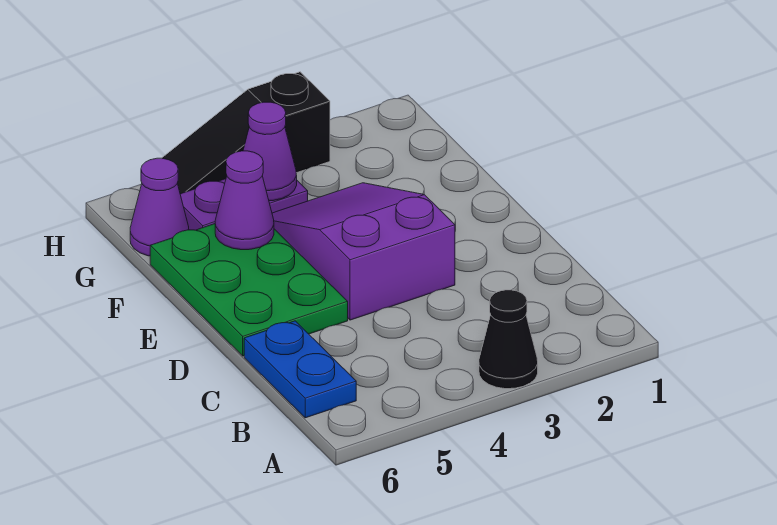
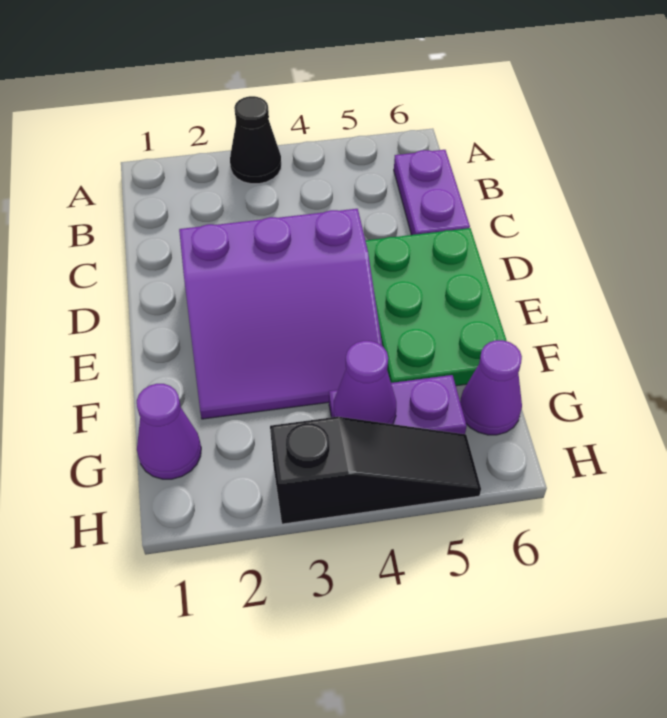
blue 1x2 plate [244,321,356,418] -> purple 1x2 plate [394,150,470,235]
purple 2x3 slope [272,183,455,320] -> purple 3x3 slope [179,209,382,419]
purple 1x1 cone [215,151,274,250] -> purple 1x1 cone moved to [137,384,201,479]

